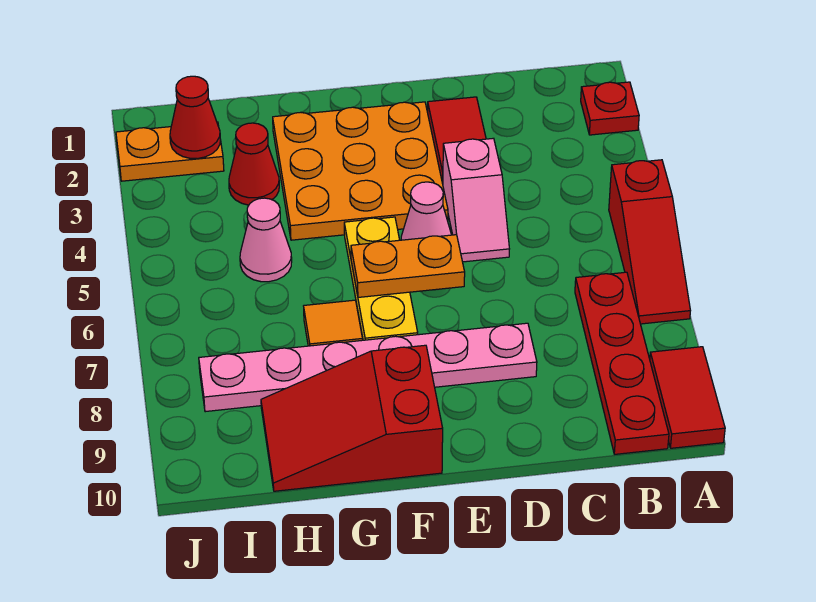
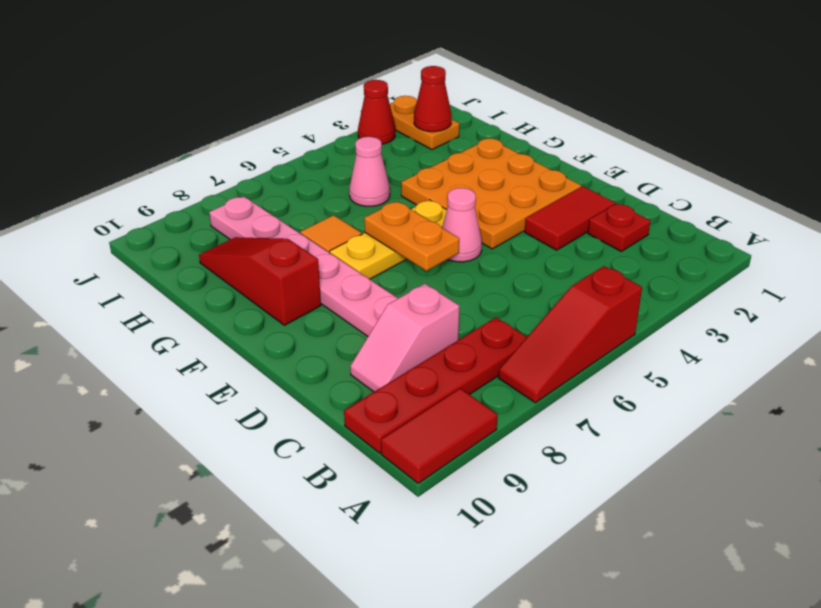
red 1x1 plate [581,82,639,135] -> red 1x1 plate moved to [588,204,650,251]
pink 1x2 slope [443,138,509,262] -> pink 1x2 slope moved to [350,284,459,392]
red 2x3 slope [261,345,443,491] -> red 1x3 slope [199,237,321,325]
red 1x1 cone [229,123,279,205] -> red 1x1 cone moved to [358,80,395,144]

